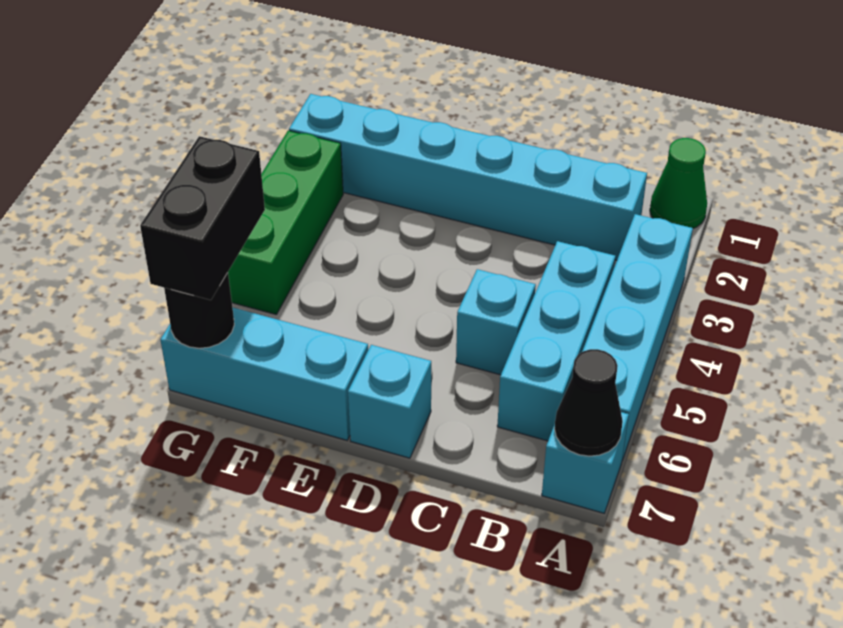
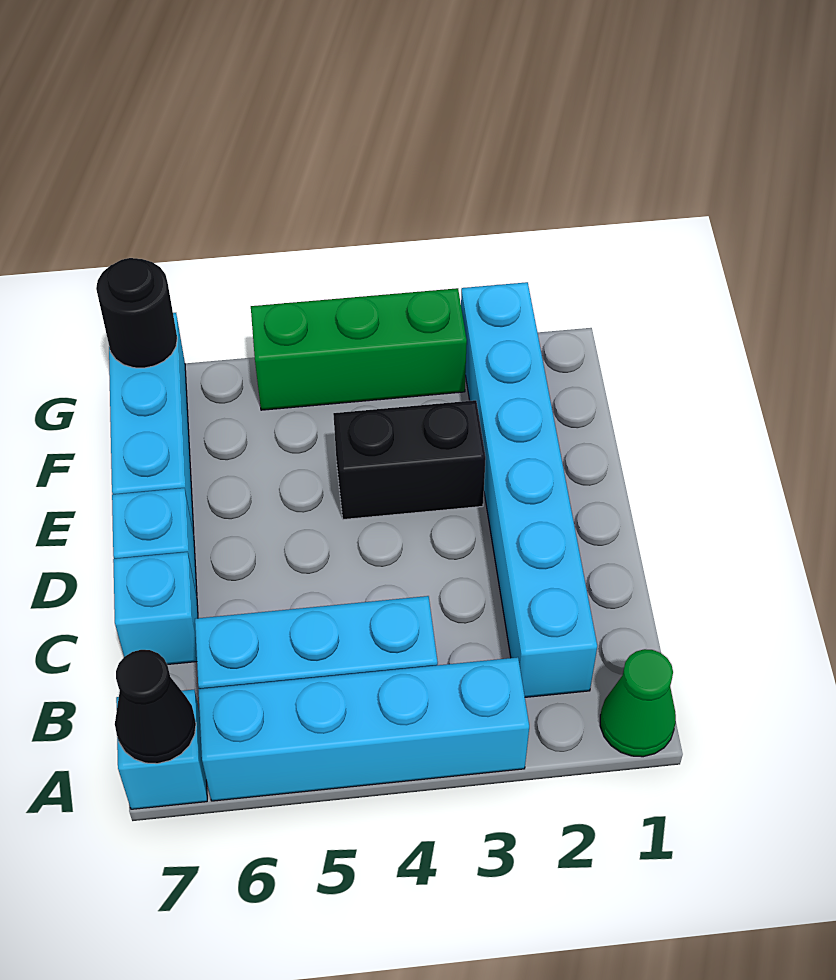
cyan 1x1 brick [456,269,536,375] -> cyan 1x1 brick moved to [113,552,198,665]
black 1x2 brick [140,136,265,300] -> black 1x2 brick moved to [333,400,486,520]

